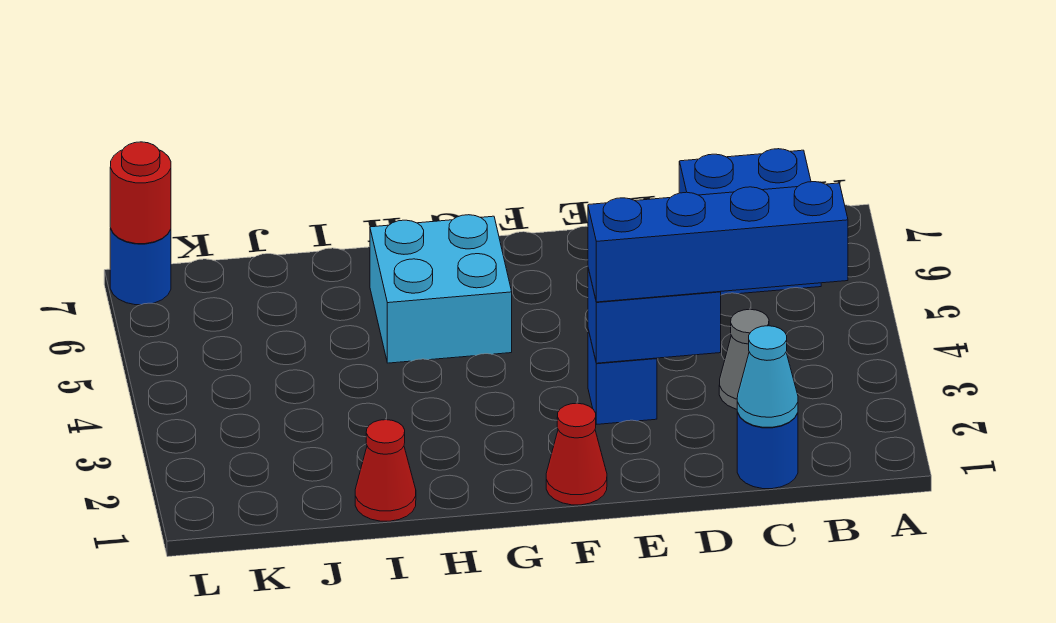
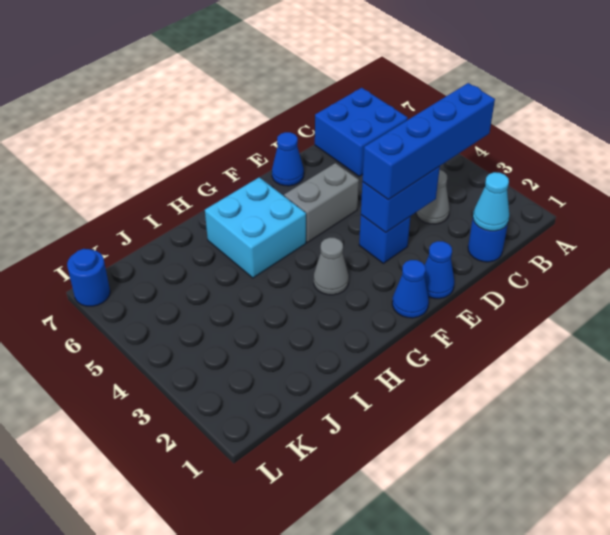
none -> blue 1x1 cone [425,241,454,299]
none -> grey 1x2 brick [284,163,359,242]
none -> blue 1x1 cone [272,132,304,186]
red 1x1 cone [546,403,607,505] -> blue 1x1 cone [392,260,429,318]
none -> grey 1x1 cone [314,238,349,295]
red 1x1 cone [355,420,416,521] -> none
red 1x1 round brick [110,142,171,244] -> none

